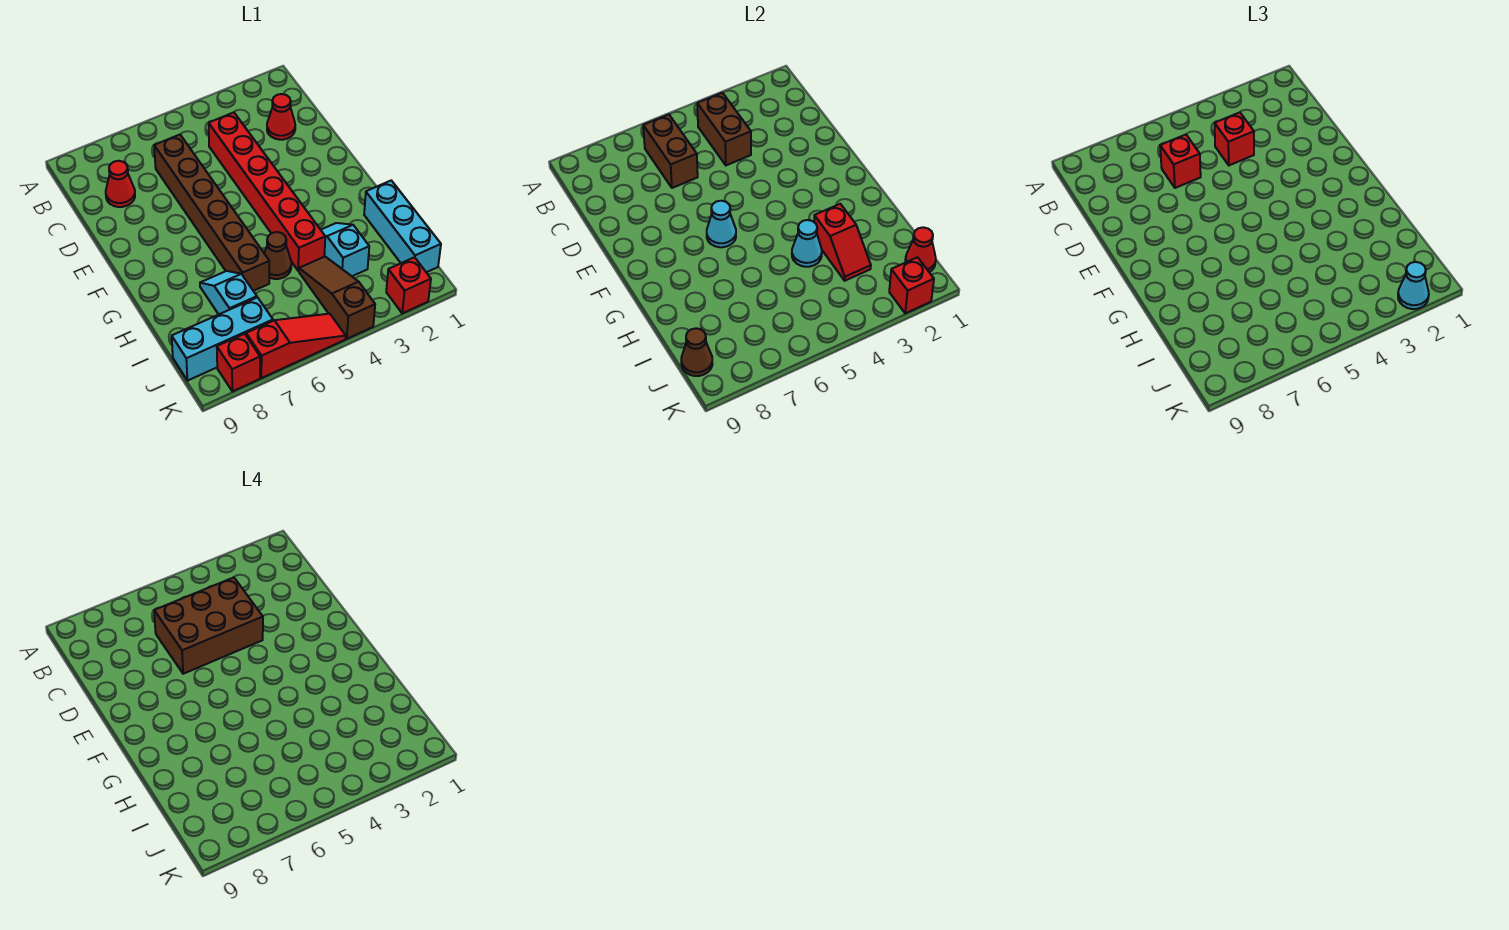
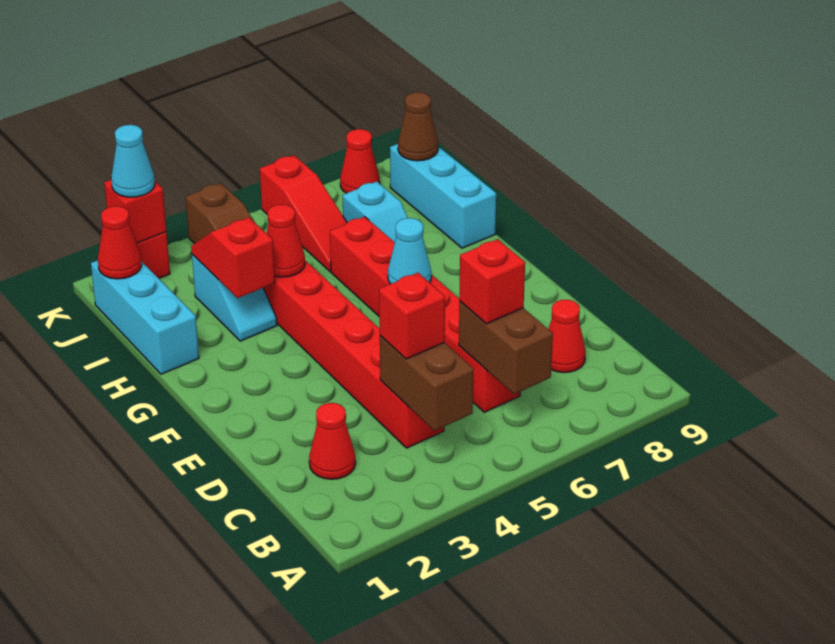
brown 2x3 brick [154,577,263,674] -> none
brown 1x6 brick [154,135,269,291] -> red 1x6 brick [330,217,520,412]
cyan 1x1 cone [792,220,822,267] -> red 1x1 cone [267,205,305,277]
brown 1x1 cone [264,232,291,279] -> none
cyan 1x3 brick [172,297,273,381] -> cyan 1x3 brick turned to [390,144,496,248]
red 1x3 slope [246,314,346,378] -> red 1x3 slope turned to [260,155,347,271]
red 1x1 brick [217,334,260,391] -> red 1x1 cone [340,129,380,193]

